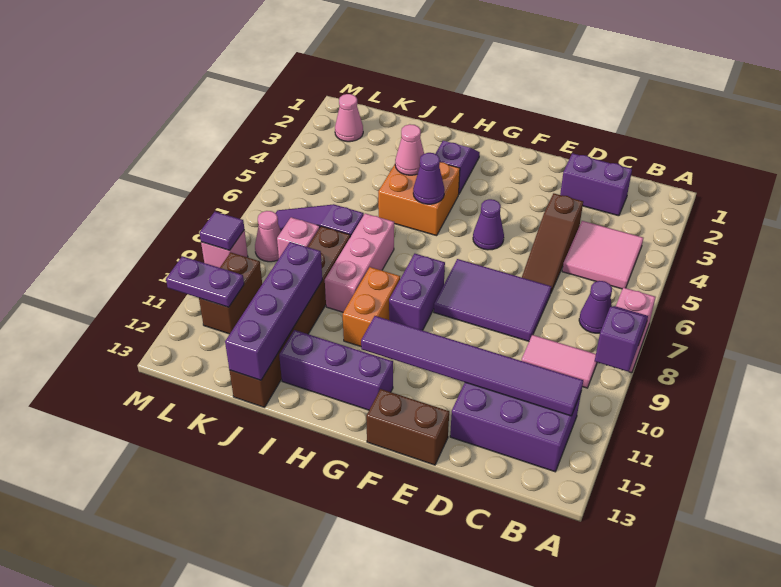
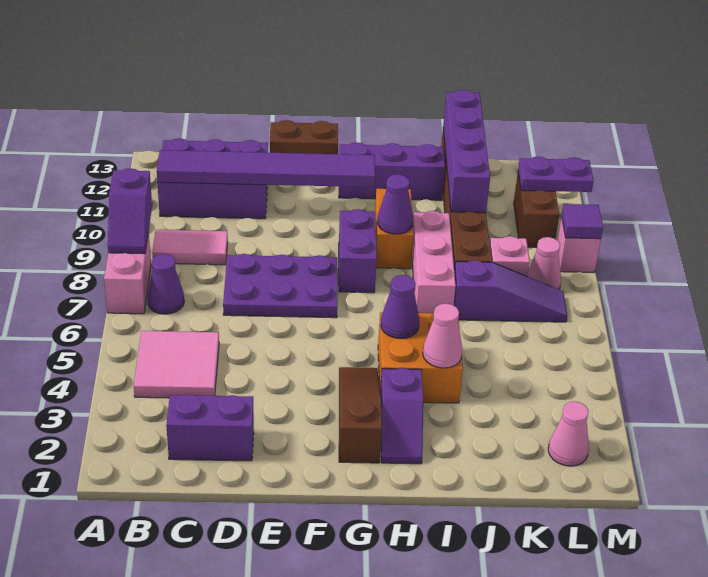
brown 1x3 slope [522,193,583,292] -> brown 1x3 slope moved to [339,367,382,463]
purple 2x3 tile [434,259,551,341] -> purple 2x3 plate [223,254,337,318]
purple 1x1 cone [473,199,504,250] -> purple 1x1 cone moved to [377,174,413,234]

